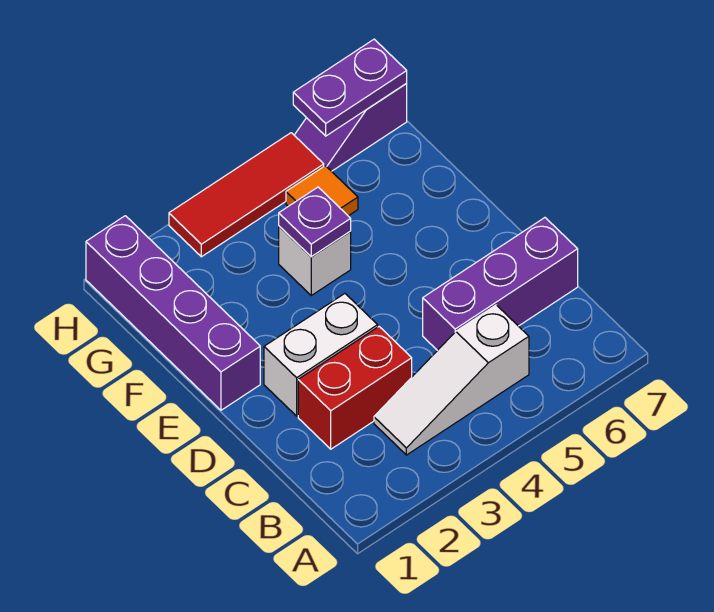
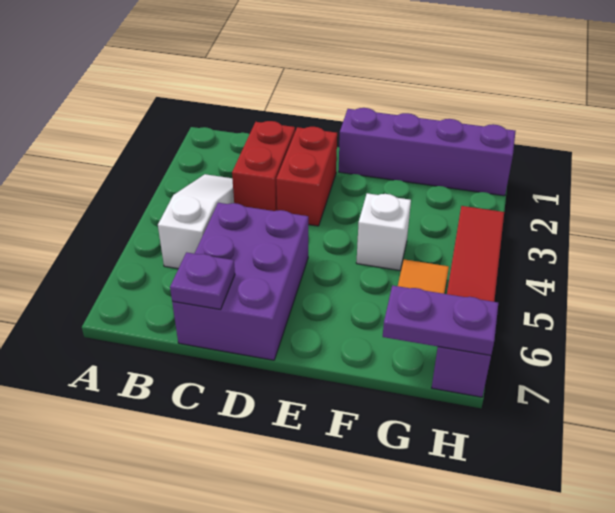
purple 1x3 brick [423,218,578,350] -> purple 2x3 brick [172,203,308,360]
white 1x2 brick [264,294,378,416] -> red 1x2 brick [276,127,337,226]
purple 1x1 plate [279,187,351,257] -> purple 1x1 plate moved to [170,252,235,309]
purple 1x2 plate [293,39,407,136] -> purple 1x2 plate turned to [383,286,498,355]

